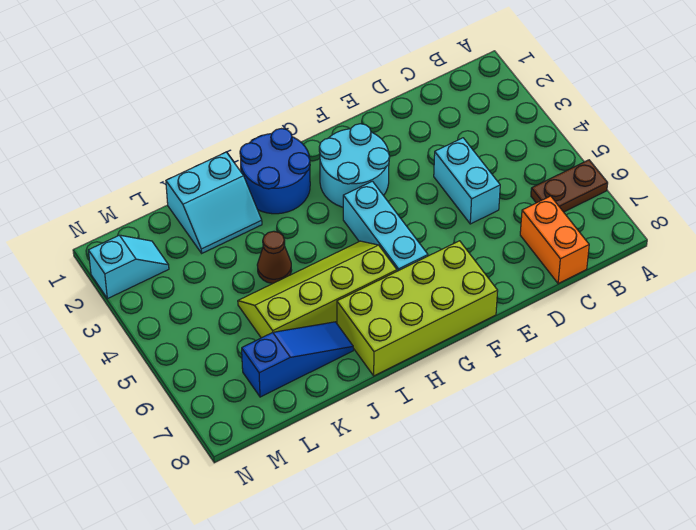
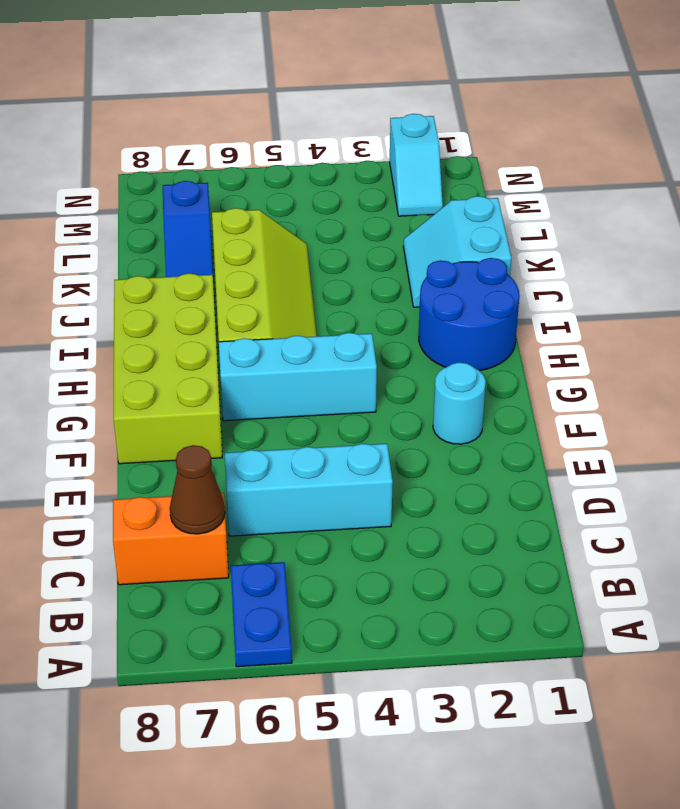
brown 1x2 plate [531,160,608,212] -> blue 1x2 plate [231,562,292,667]
cyan 1x2 brick [434,138,500,224] -> cyan 1x3 brick [225,444,393,536]
cyan 2x2 round brick [319,124,390,207] -> cyan 1x1 round brick [433,362,486,444]
brown 1x1 cone [257,231,292,284] -> brown 1x1 cone moved to [170,445,225,534]

